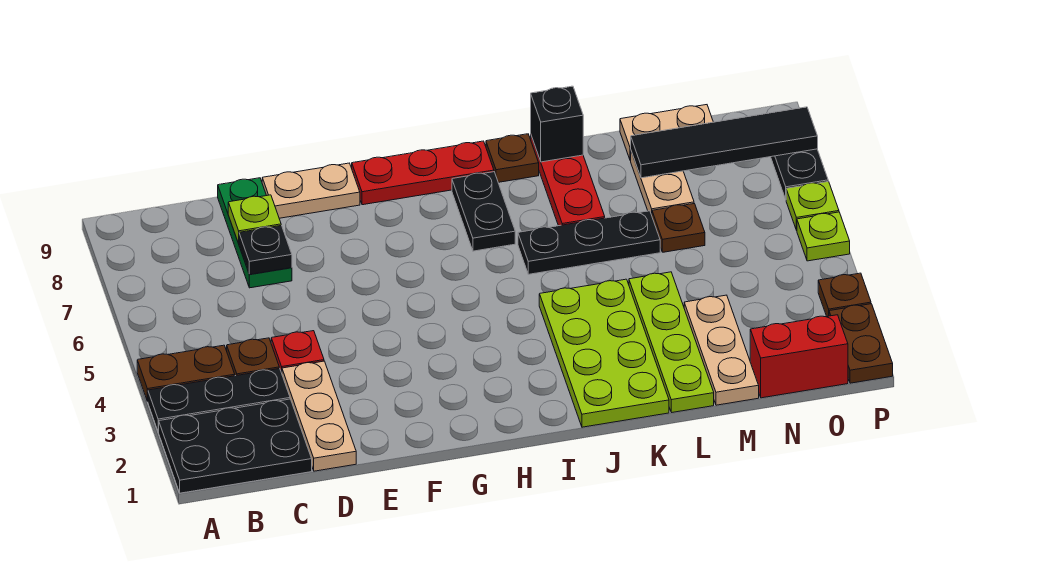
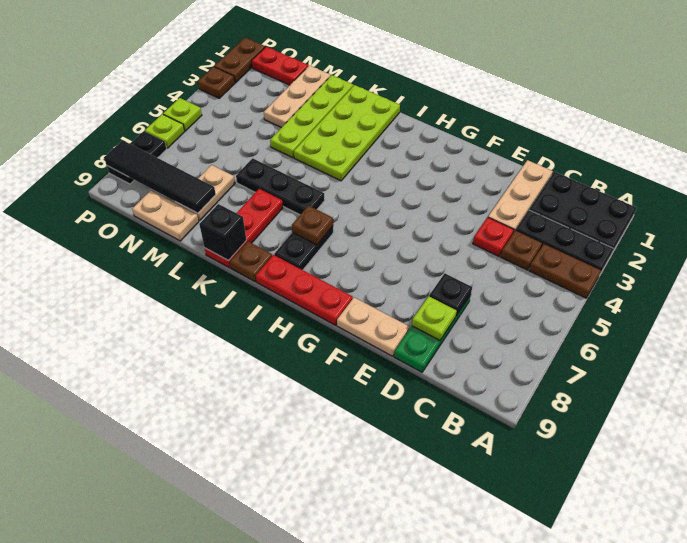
brown 1x1 plate [652,204,705,252] -> brown 1x1 plate moved to [292,206,333,245]
red 1x2 brick [750,315,848,398] -> red 1x2 plate [252,47,308,85]

